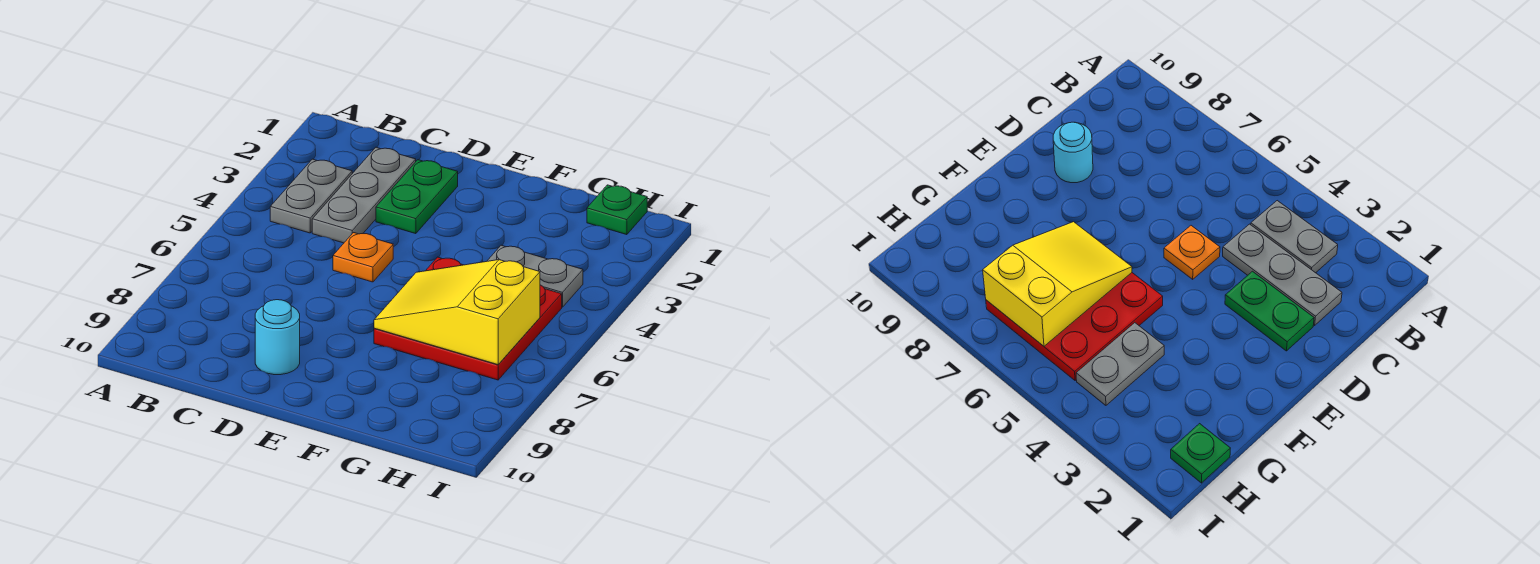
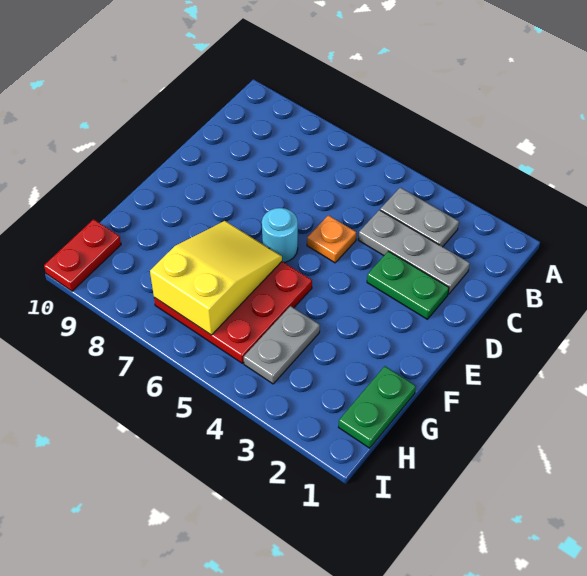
cyan 1x1 round brick [255,300,300,375] -> cyan 1x1 round brick moved to [262,208,298,262]
green 1x1 plate [587,185,647,235] -> green 1x2 plate [339,366,416,448]
none -> red 1x2 plate [44,219,121,291]

